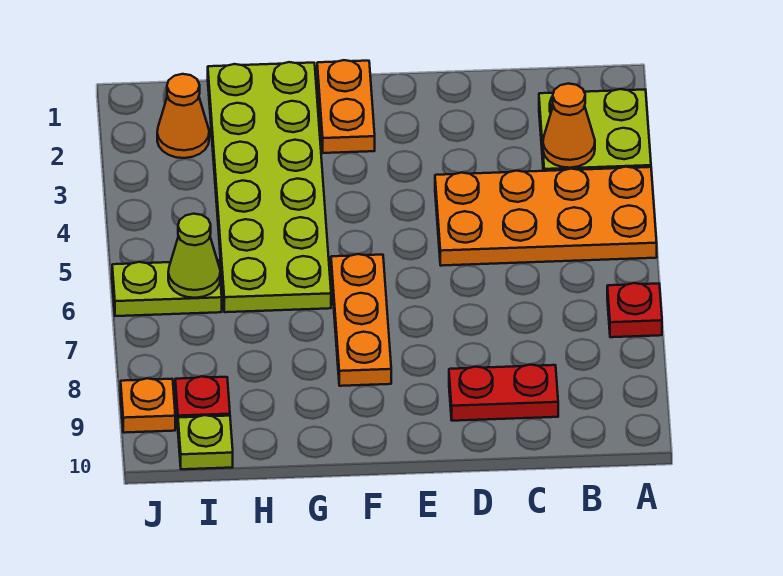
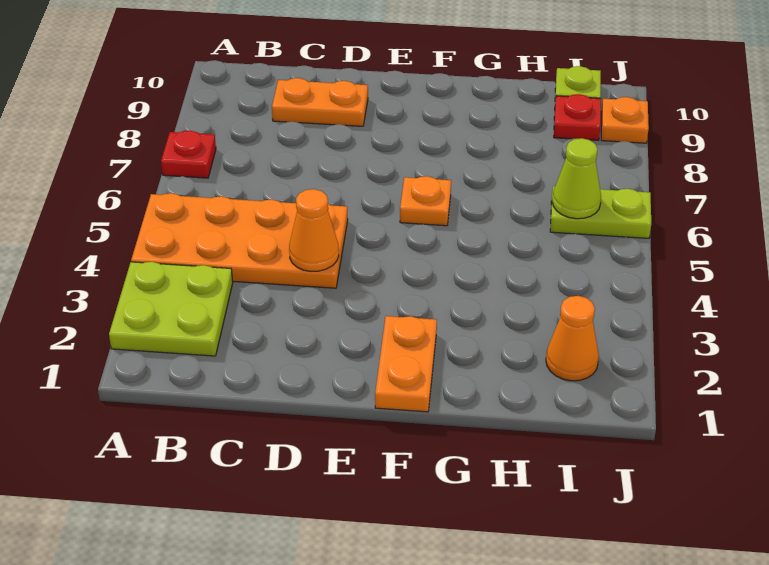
orange 1x1 cone [543,84,595,168] -> orange 1x1 cone moved to [289,189,339,271]
red 1x2 plate [449,365,558,421] -> orange 1x2 plate [272,78,368,126]
orange 1x3 plate [331,254,391,386] -> orange 1x1 plate [400,176,451,226]
lime 2x6 plate [208,62,331,312] -> none

